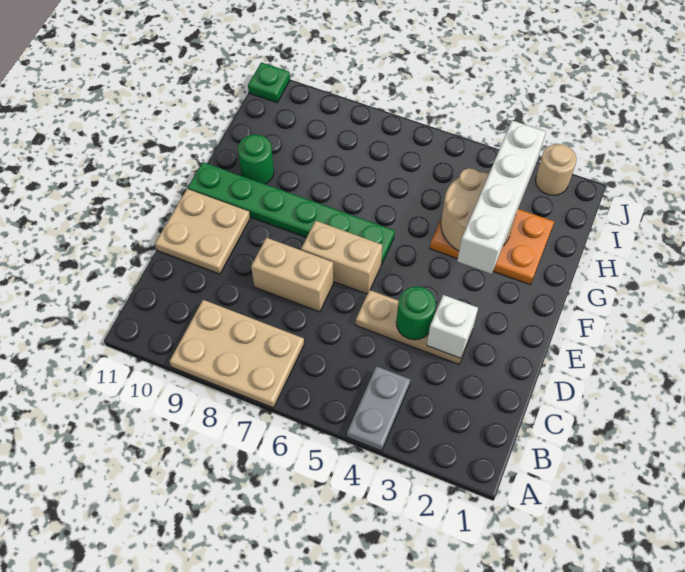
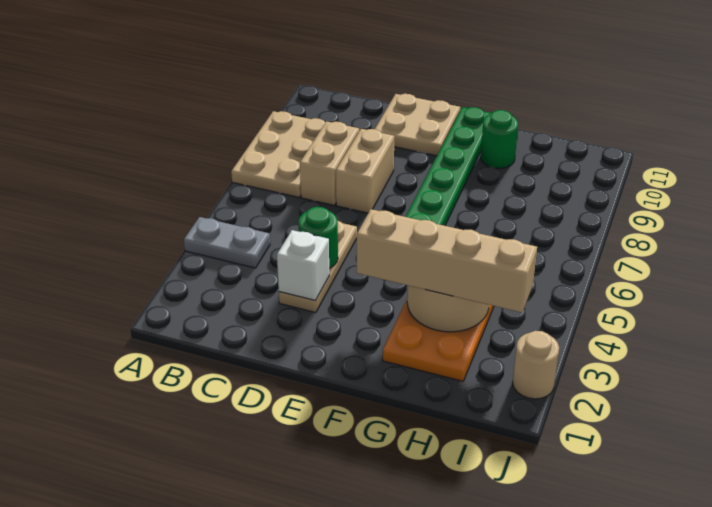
tan 1x2 brick [301,221,382,294] -> tan 1x2 brick moved to [300,121,359,205]
white 1x4 brick [457,121,546,274] -> tan 1x4 brick [357,209,537,312]
green 1x1 plate [248,62,290,103] -> none

